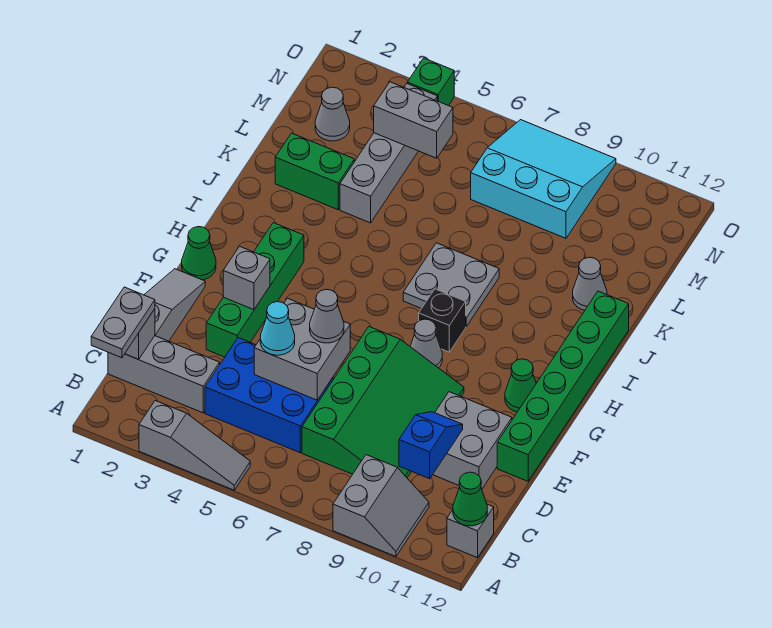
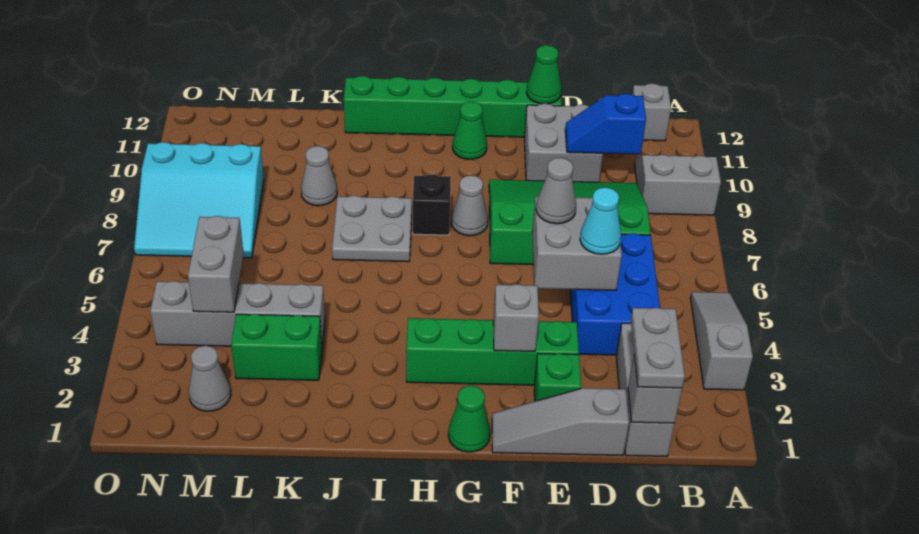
grey 1x2 plate [91,287,155,358] -> grey 1x2 plate turned to [631,308,685,388]
green 1x1 cone [453,472,487,526] -> green 1x1 cone moved to [526,45,561,104]
green 1x2 brick [275,133,354,210] -> green 1x2 brick turned to [231,314,322,380]
grey 1x1 cone [573,257,607,310] -> grey 1x1 cone moved to [301,146,337,206]
cyan 3x3 slope [471,120,616,238] -> cyan 3x3 slope turned to [134,142,264,258]
green 1x1 brick [407,58,454,106] -> green 1x1 brick moved to [534,353,581,401]

